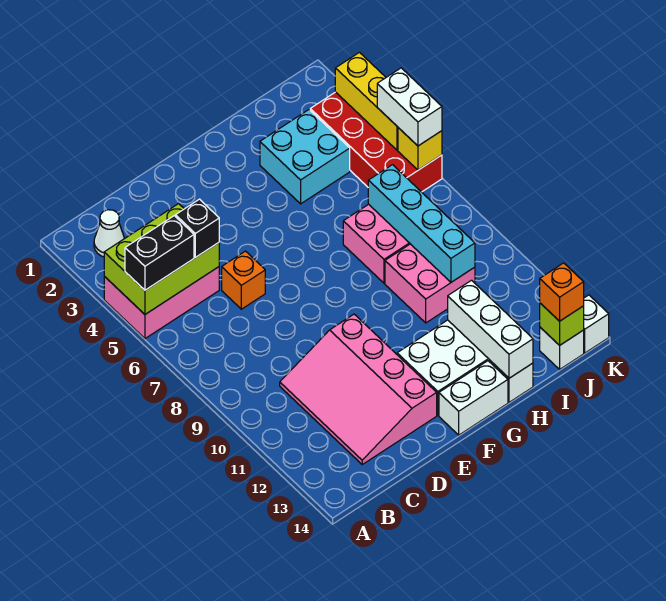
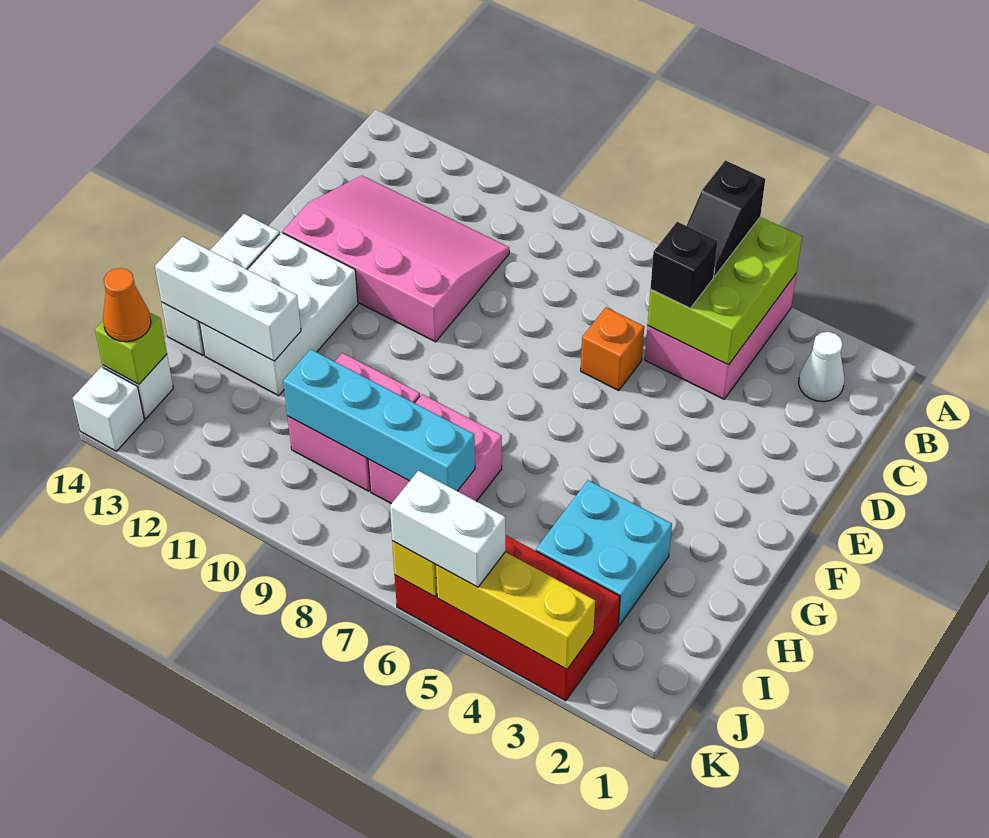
black 1x2 brick [125,216,194,290] -> black 1x2 slope [687,160,765,276]
orange 1x1 brick [540,263,584,321] -> orange 1x1 cone [103,268,151,342]

